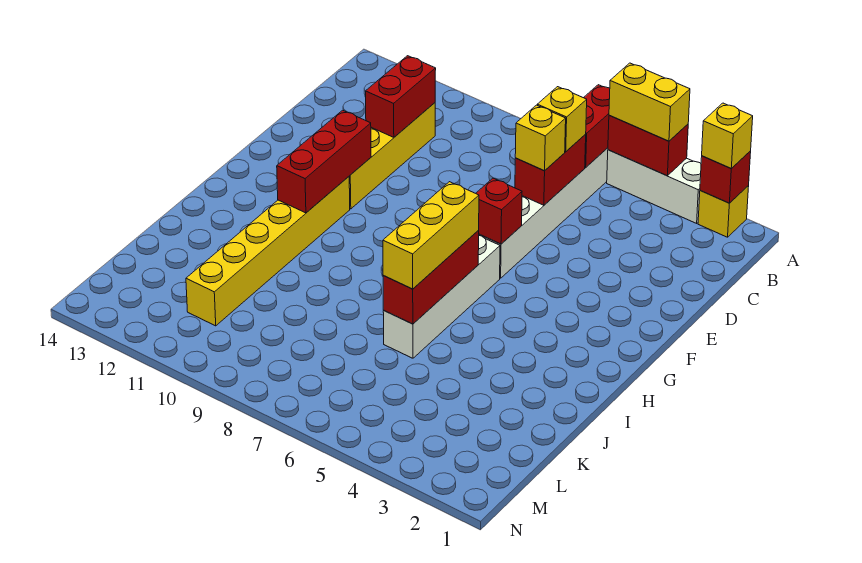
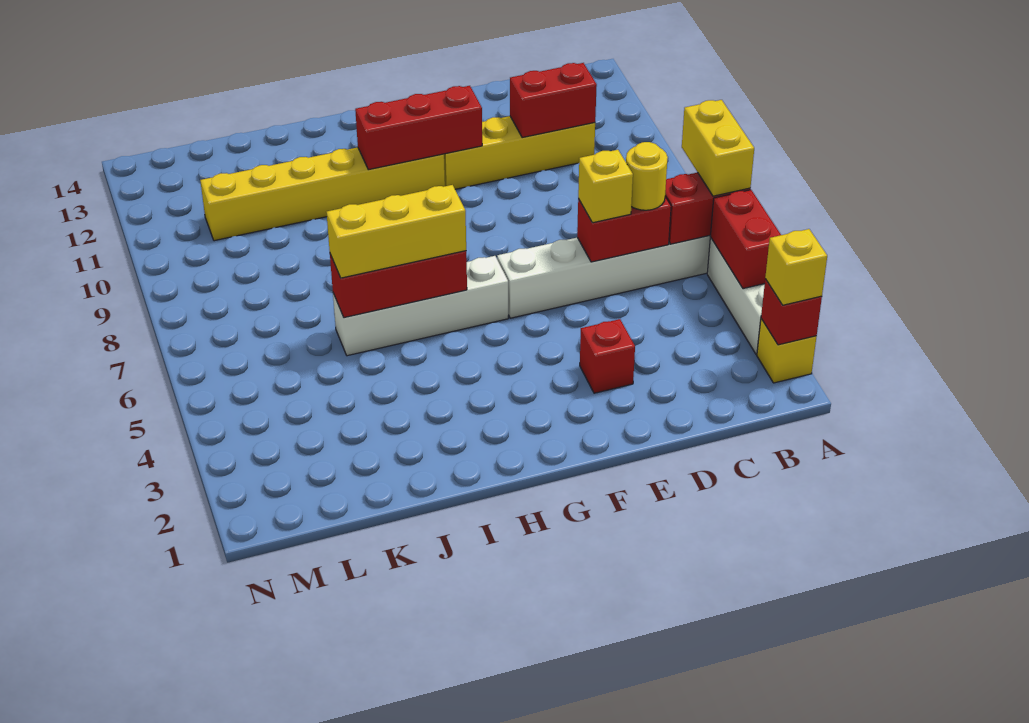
yellow 1x2 brick [609,63,690,141] -> yellow 1x2 brick moved to [682,100,754,196]
yellow 1x1 brick [537,87,587,152] -> yellow 1x1 round brick [626,142,668,210]
red 1x1 brick [476,178,522,244] -> red 1x1 brick moved to [580,319,635,393]

